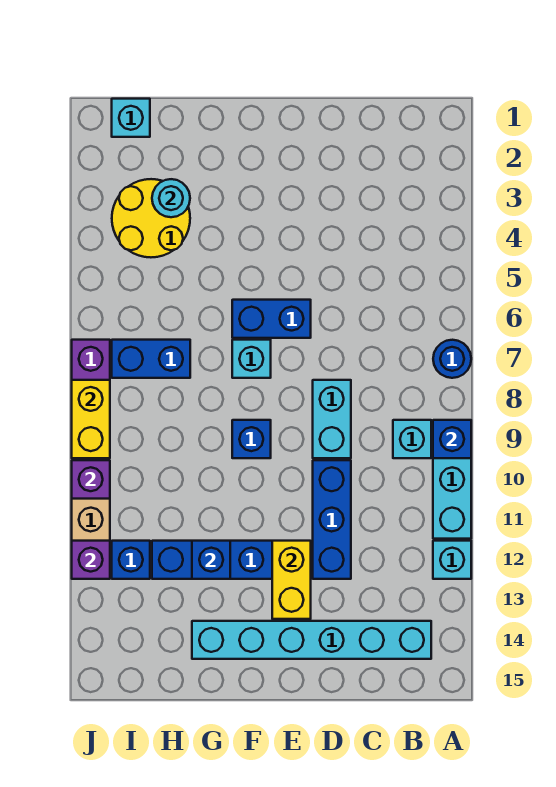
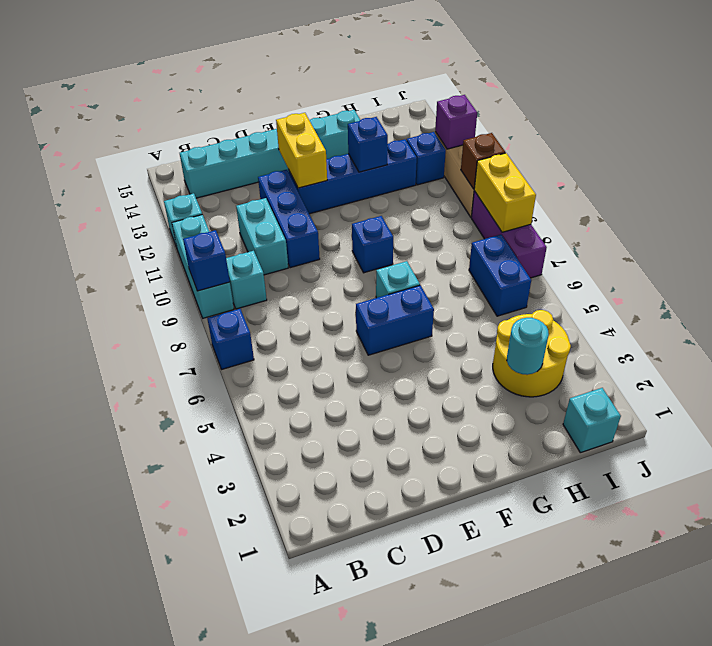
blue 1x1 round brick [433,340,471,378] -> blue 1x1 brick [207,309,254,369]
cyan 1x2 brick [313,380,351,458] -> cyan 1x2 brick moved to [236,198,288,275]
blue 1x2 brick [112,340,190,378] -> blue 1x2 brick turned to [469,235,531,316]
purple 1x1 brick [72,460,110,499] -> brown 1x1 brick [461,133,506,189]

